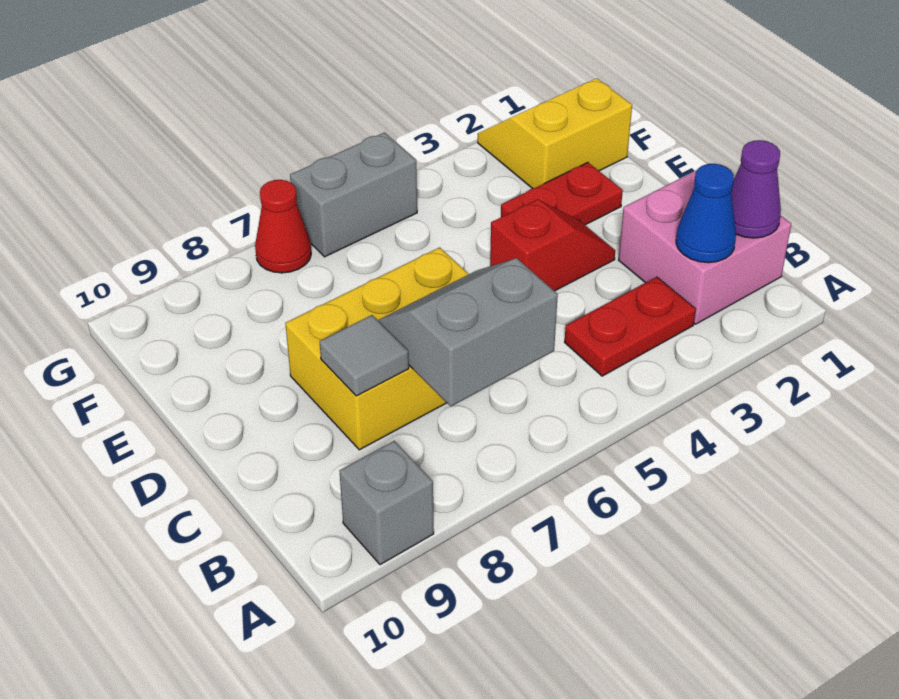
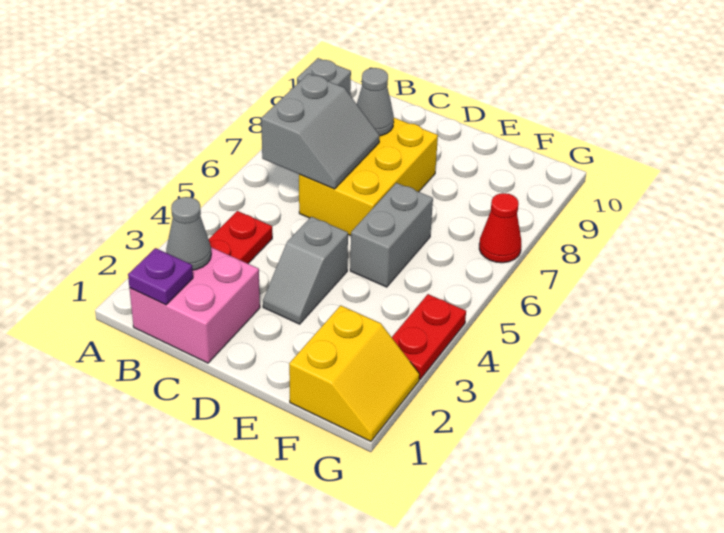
purple 1x1 cone [731,140,781,238] -> purple 1x1 plate [128,248,193,305]
blue 1x1 cone [676,164,736,263] -> grey 1x1 cone [166,197,211,270]
grey 1x1 tile [320,315,409,396] -> grey 1x1 cone [357,68,394,136]
red 1x2 slope [490,199,615,291] -> grey 1x2 slope [263,217,348,324]
red 1x2 plate [501,162,623,225] -> red 1x2 plate moved to [392,294,466,379]
grey 1x2 brick [290,133,417,257] -> grey 1x2 brick moved to [350,183,433,287]

